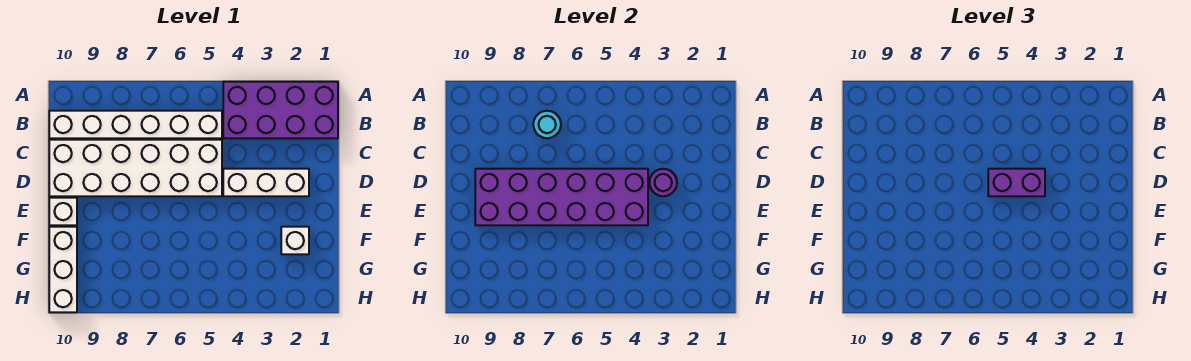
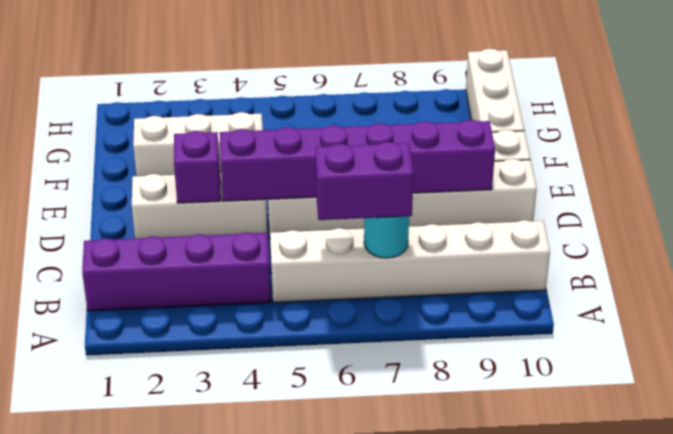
purple 2x4 brick [223,82,338,138] -> purple 1x4 brick [82,232,271,311]
white 2x6 brick [49,140,222,196] -> white 1x6 brick [268,159,537,234]
purple 1x1 round brick [649,169,677,196] -> purple 1x1 brick [174,131,221,203]
purple 2x6 brick [475,169,648,225] -> purple 1x6 brick [220,120,495,201]
purple 1x2 brick [988,169,1045,196] -> purple 1x2 brick moved to [315,142,414,220]
white 1x1 brick [281,227,309,254] -> white 1x3 brick [133,112,263,176]

